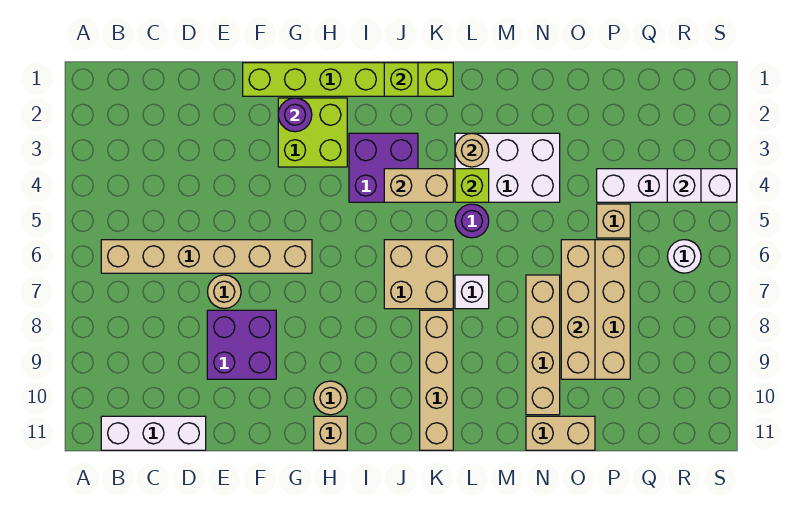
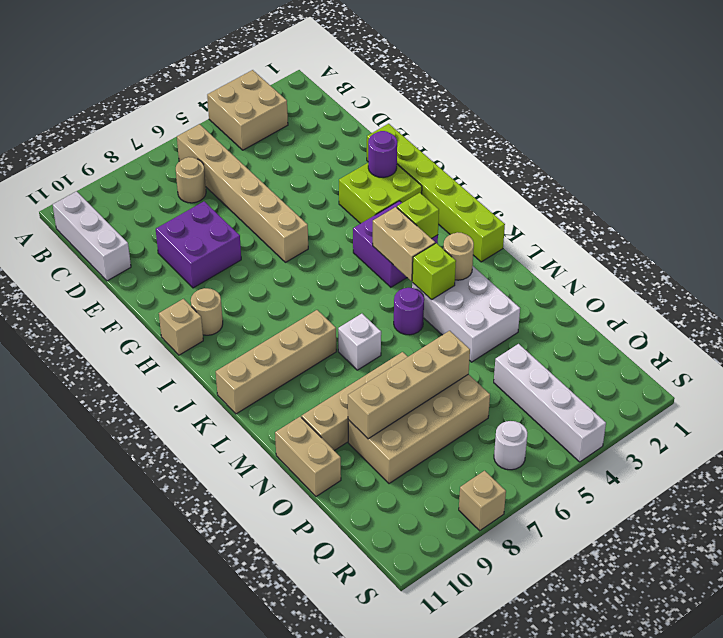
tan 1x1 round brick [207,275,241,309] -> tan 1x1 round brick moved to [176,157,206,203]
lime 1x1 brick [384,63,418,96] -> lime 1x1 brick moved to [397,193,439,239]
tan 2x2 brick [384,240,453,309] -> tan 2x2 brick moved to [207,70,288,150]
tan 1x1 brick [597,204,630,238] -> tan 1x1 brick moved to [459,471,506,531]
white 1x1 brick [667,169,701,202] -> none

